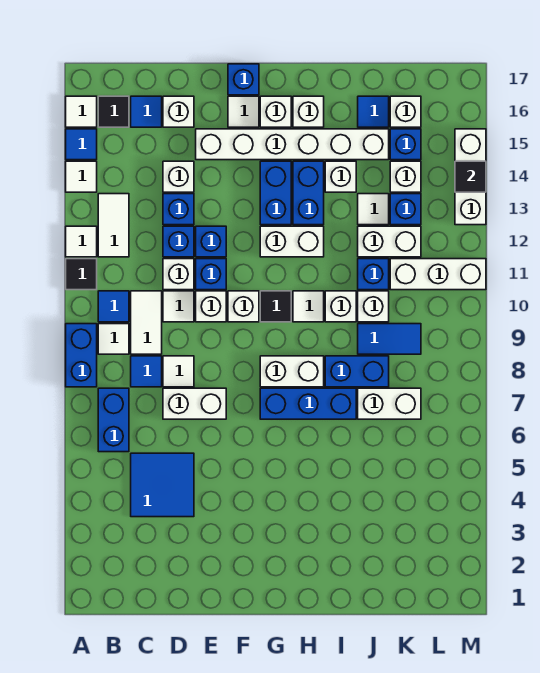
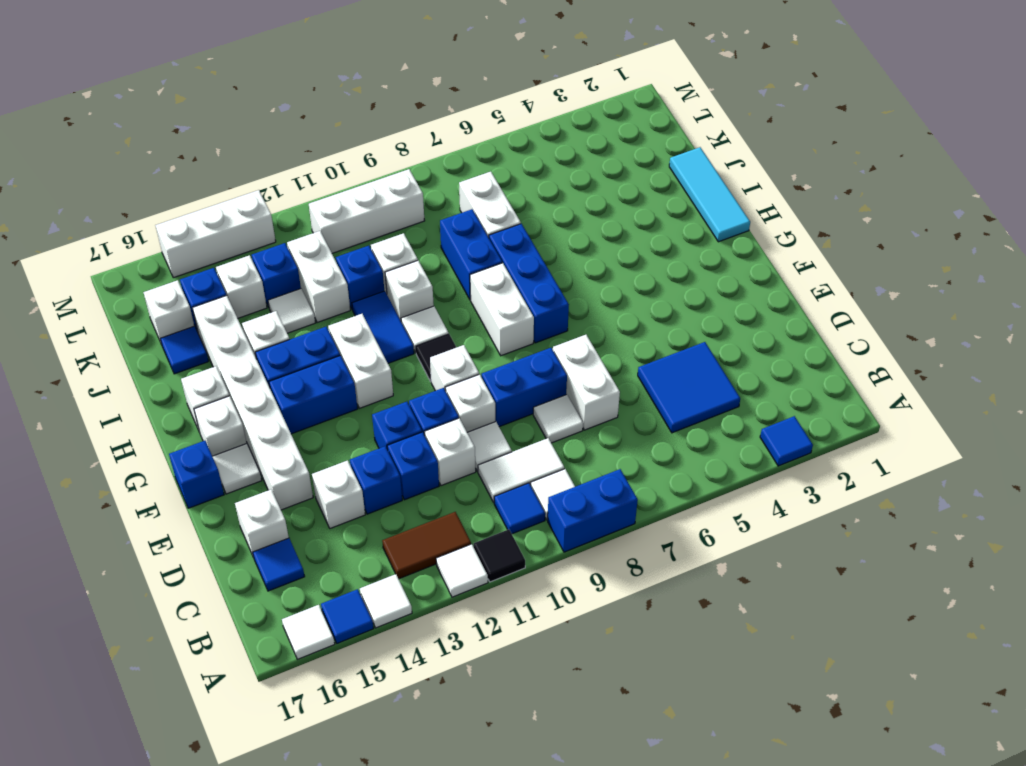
blue 1x2 brick [98,388,129,452] -> blue 1x2 brick moved to [482,348,567,427]
white 1x2 tile [98,194,129,257] -> brown 1x2 tile [382,512,471,579]
black 1x1 tile [98,96,129,127] -> none
blue 1x1 tile [131,356,162,387] -> blue 1x1 tile moved to [760,416,813,466]
none -> cyan 1x3 tile [669,147,750,242]
blue 1x2 tile [358,324,421,354] -> blue 1x2 tile moved to [352,291,414,363]
white 1x3 brick [390,259,486,290] -> white 1x3 brick turned to [309,169,425,253]
black 1x1 tile [455,161,486,192] -> none

